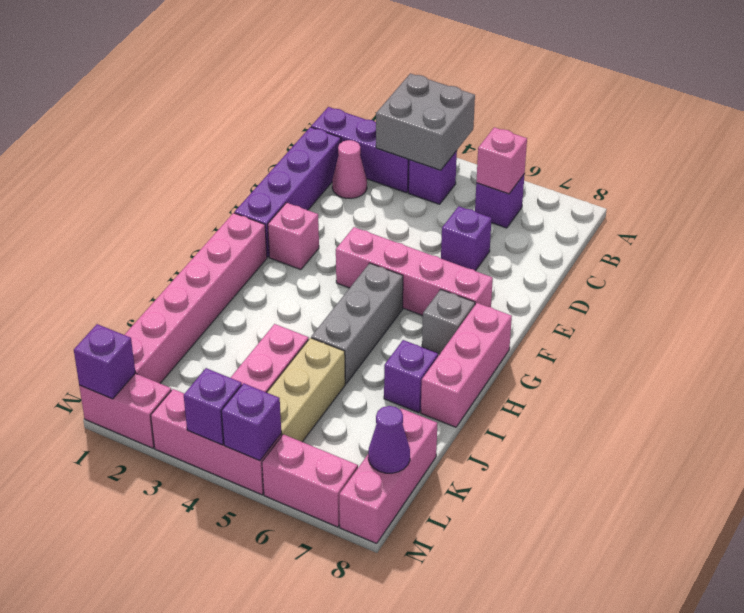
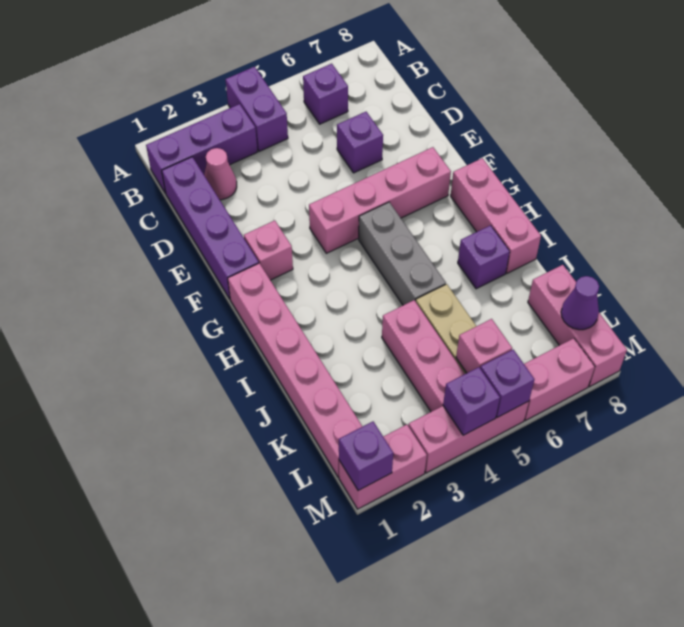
grey 2x2 brick [376,73,475,170] -> none
purple 1x1 brick [408,151,457,204] -> purple 1x2 brick [225,67,288,151]
pink 1x1 brick [476,127,527,194] -> pink 1x1 brick moved to [456,319,512,373]
grey 1x1 brick [422,289,475,354] -> none

